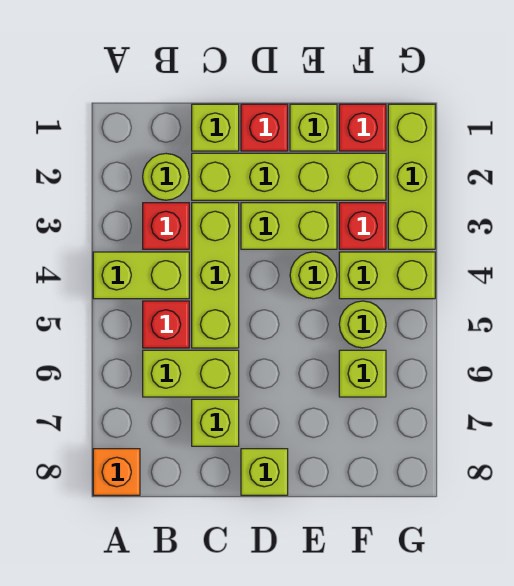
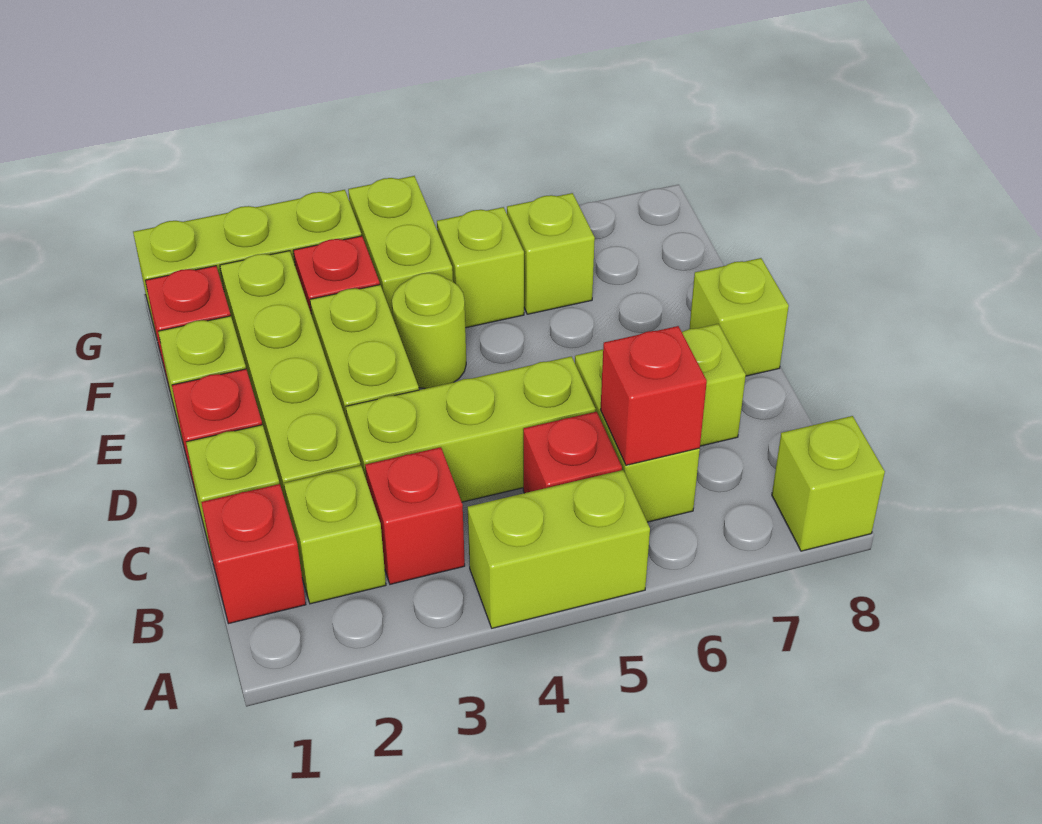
lime 1x2 brick [93,252,189,299] -> lime 1x2 brick turned to [468,470,650,628]
orange 1x1 brick [93,449,140,495] -> lime 1x1 brick [772,416,885,551]
none -> red 1x1 brick [201,484,306,624]
lime 1x1 round brick [143,154,189,200] -> lime 1x1 brick [284,466,386,604]
none -> red 1x1 brick [600,326,707,465]
lime 1x1 round brick [339,301,386,348] -> lime 1x1 brick [437,207,524,328]

